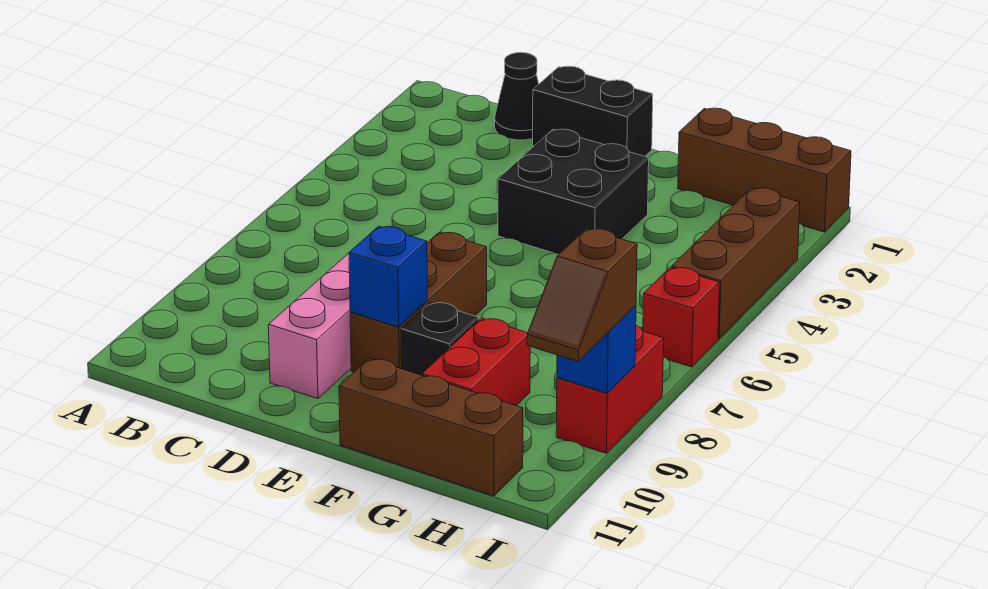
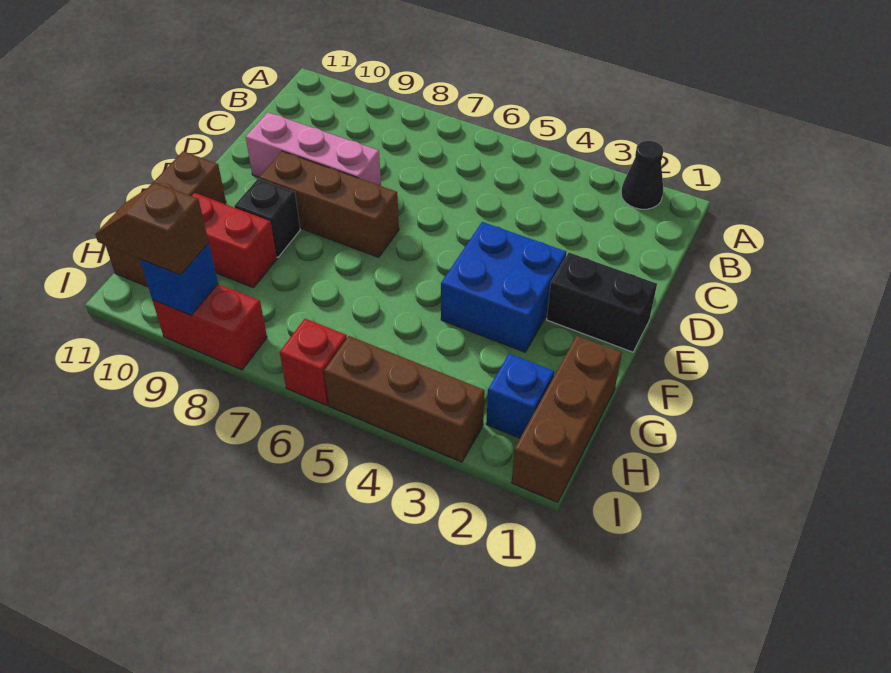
black 1x1 cone [495,52,539,140] -> black 1x1 cone moved to [621,141,663,209]
black 1x2 brick [533,66,653,156] -> black 1x2 brick turned to [547,253,657,352]
black 2x2 brick [498,129,649,254] -> blue 2x2 brick [441,222,566,352]
blue 1x1 brick [349,226,428,327] -> blue 1x1 brick moved to [486,354,554,438]

